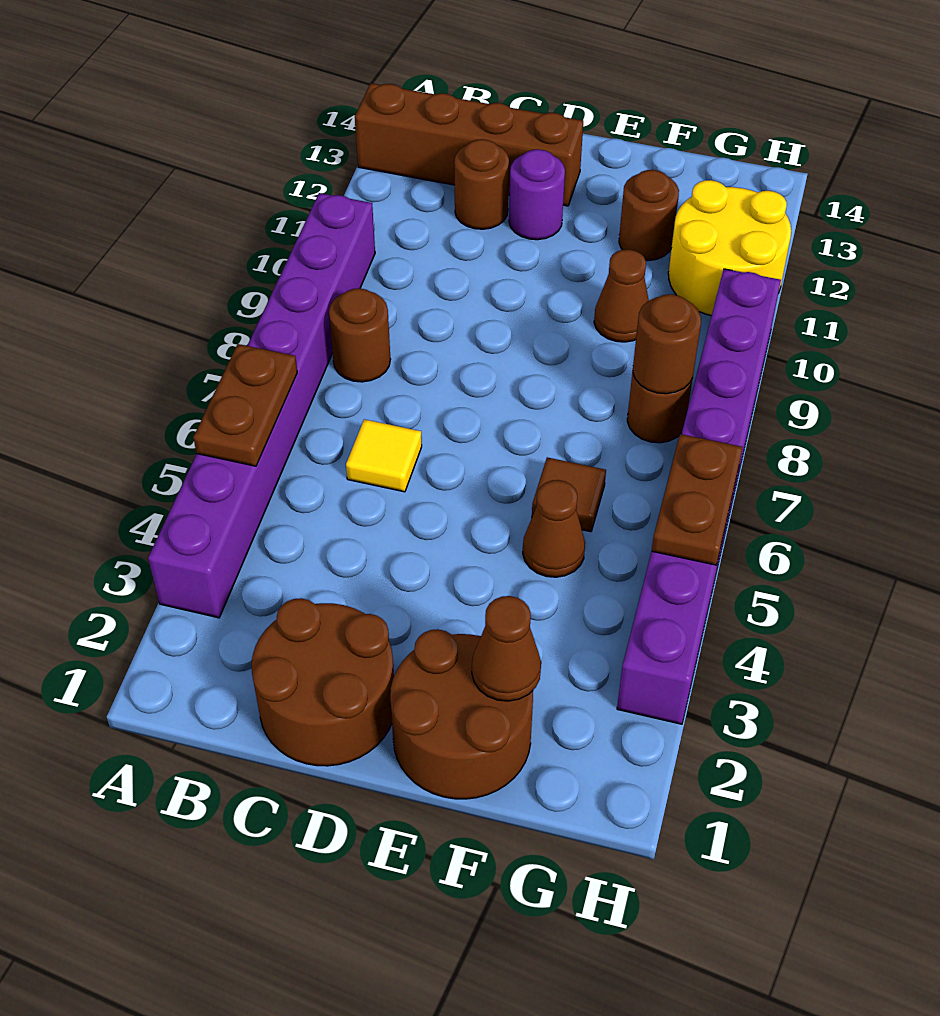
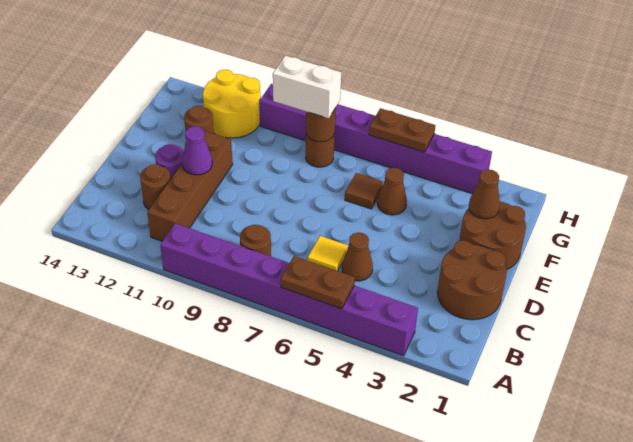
brown 1x4 brick [355,83,583,206] -> brown 1x4 brick moved to [147,131,233,241]
none -> purple 1x1 cone [182,126,212,175]
brown 1x1 cone [594,249,649,342] -> brown 1x1 cone moved to [342,233,373,281]
none -> white 1x2 brick [273,56,341,118]

